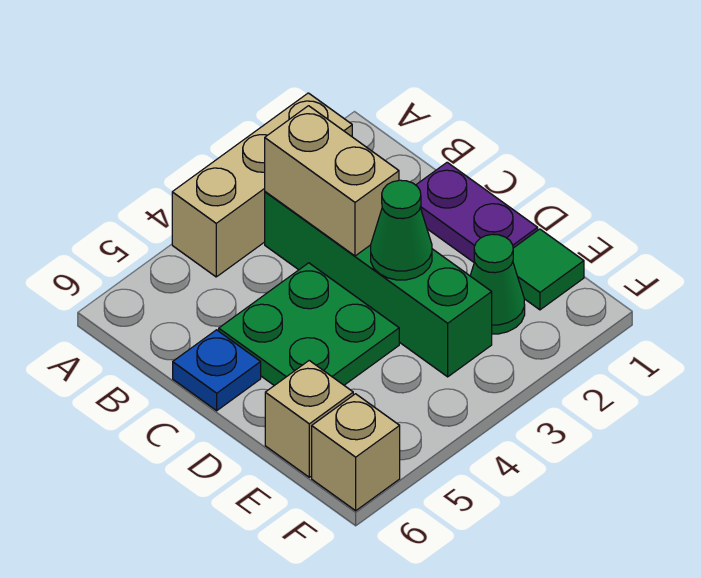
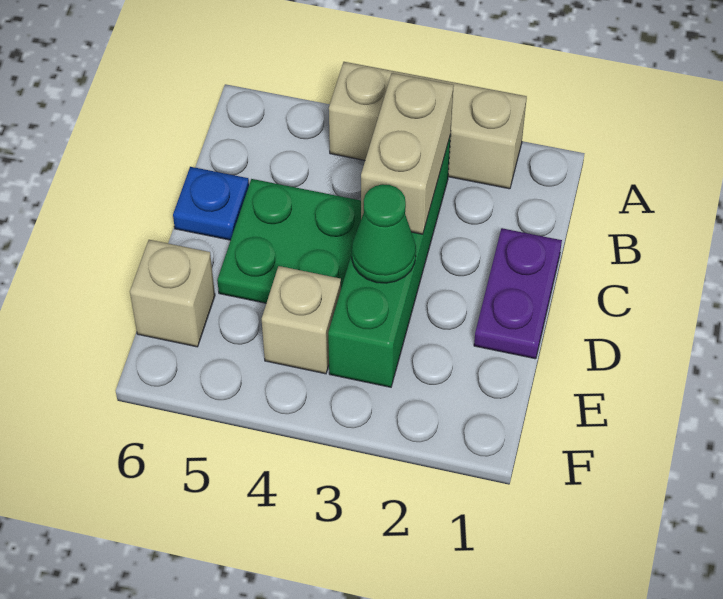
green 1x1 tile [513,229,584,310] -> none
green 1x1 cone [470,234,525,334] -> none
tan 1x1 brick [312,394,400,511] -> tan 1x1 brick moved to [262,266,341,374]

